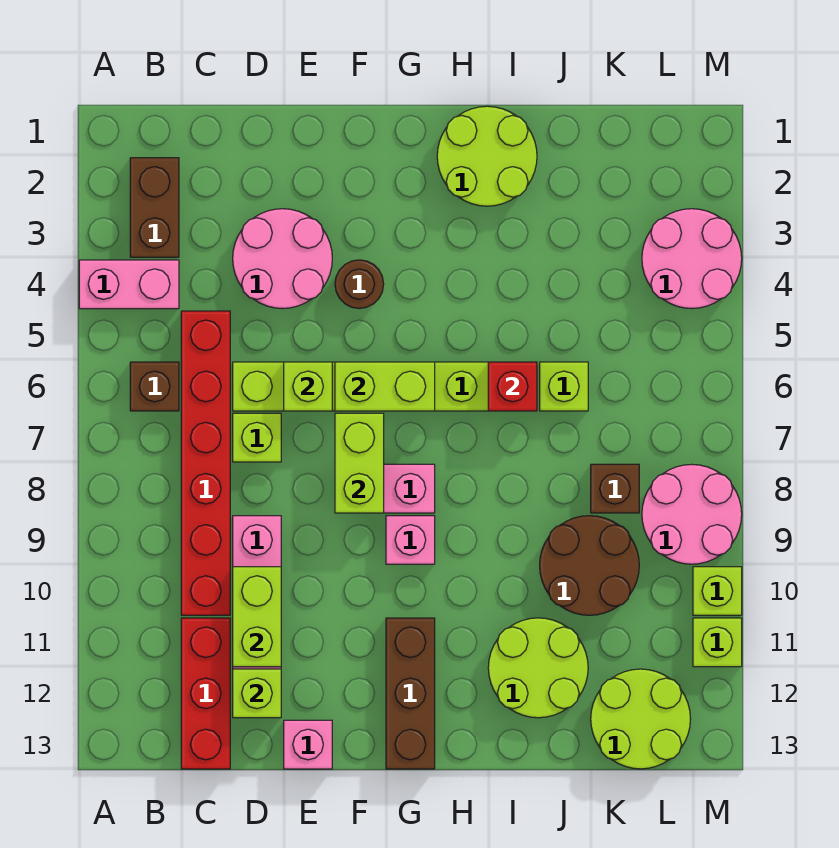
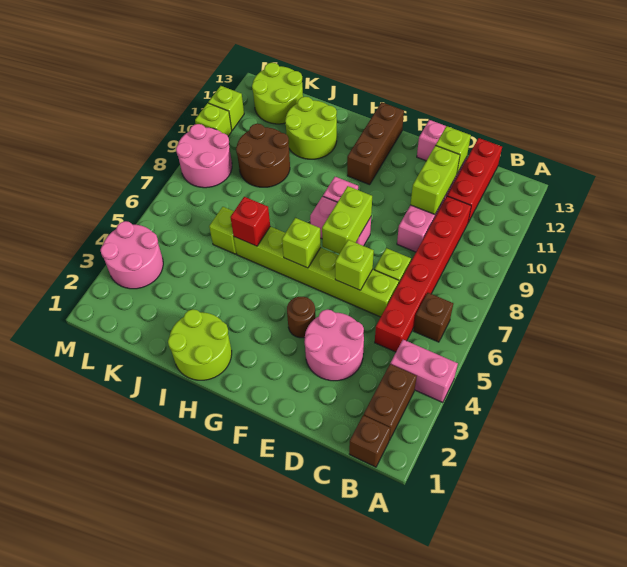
lime 1x2 brick [335,362,435,411] -> lime 1x1 brick [282,218,321,268]
brown 1x1 brick [591,464,639,513] -> brown 1x1 brick moved to [349,415,391,467]

